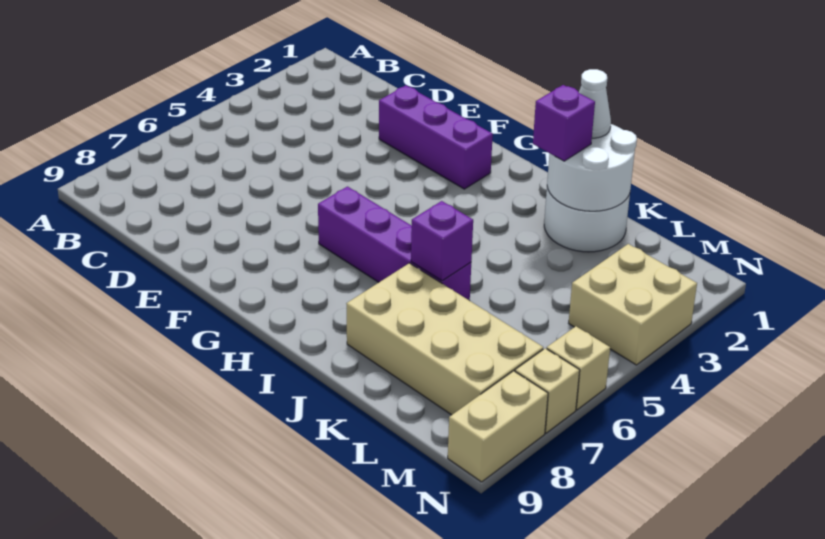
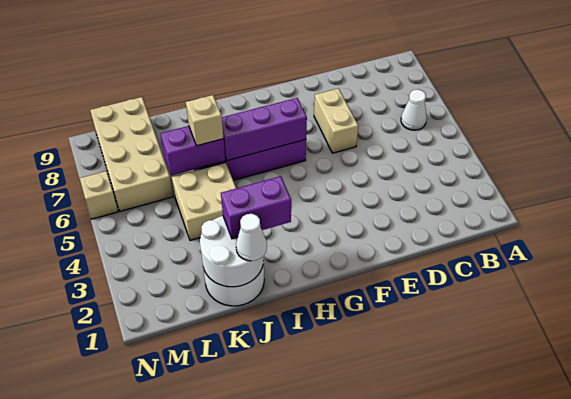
none -> white 1x1 cone [401,89,427,130]
purple 1x3 brick [379,85,493,189] -> purple 1x3 brick moved to [222,98,307,161]
purple 1x1 brick [533,85,595,161] -> purple 1x2 brick [221,176,291,239]
purple 1x1 brick [411,201,473,281] -> purple 1x2 brick [160,126,225,175]
tan 2x4 brick [346,263,543,415] -> tan 2x4 brick turned to [90,97,173,211]
tan 2x2 brick [569,244,697,365] -> tan 2x2 brick moved to [172,162,236,240]
tan 1x1 brick [515,348,580,433] -> tan 1x1 brick moved to [186,95,224,146]
tan 1x2 brick [448,371,548,482] -> tan 1x2 brick moved to [314,88,358,153]

